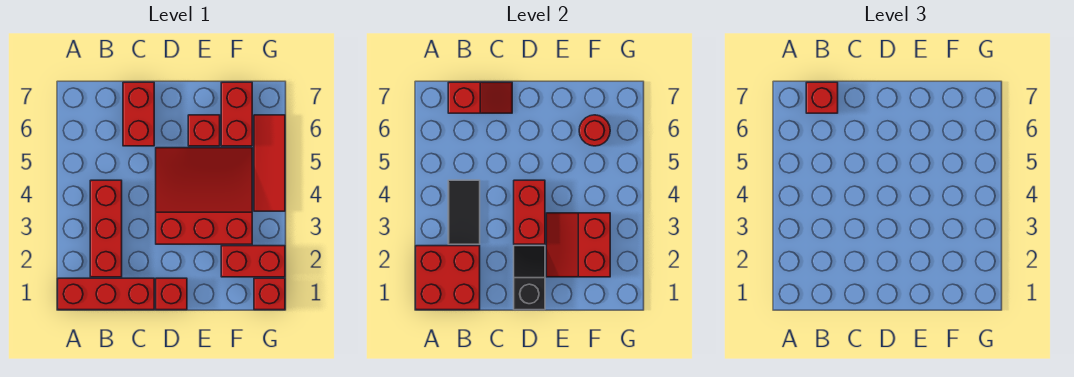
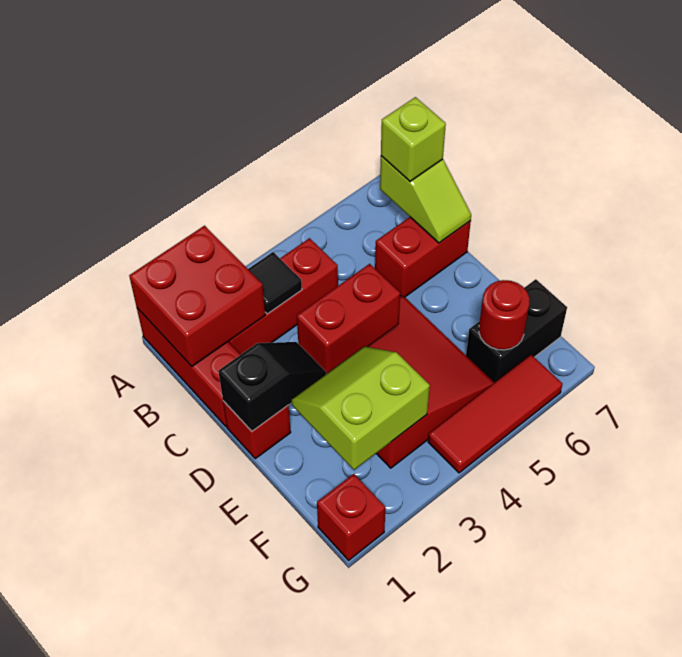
black 1x2 tile [448,180,480,244] -> black 1x1 tile [248,252,302,314]
red 1x2 slope [448,82,512,113] -> lime 1x2 slope [380,156,471,243]
red 1x1 brick [806,82,838,113] -> lime 1x1 brick [381,97,446,181]
red 2x2 slope [546,213,610,277] -> lime 2x2 slope [291,346,430,470]
red 1x1 brick [188,115,220,146] -> none
red 1x2 brick [221,246,285,277] -> none
red 1x2 brick [221,82,252,146] -> black 1x2 brick [466,279,567,383]

